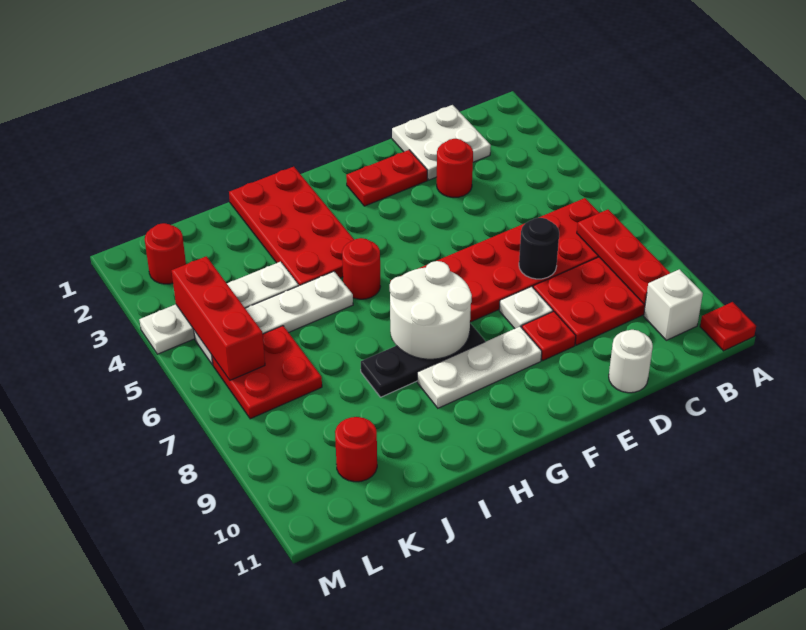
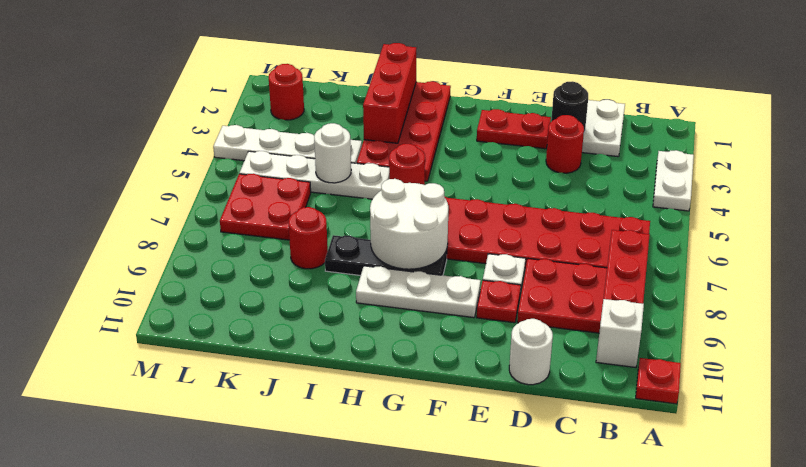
none -> white 1x2 plate [653,150,694,211]
black 1x1 round brick [519,218,559,279] -> black 1x1 round brick moved to [551,81,588,132]
none -> white 1x1 round brick [314,123,351,183]
red 1x1 round brick [335,417,377,482] -> red 1x1 round brick moved to [288,207,328,269]
red 1x3 brick [172,256,265,380] -> red 1x3 brick moved to [363,43,417,143]

